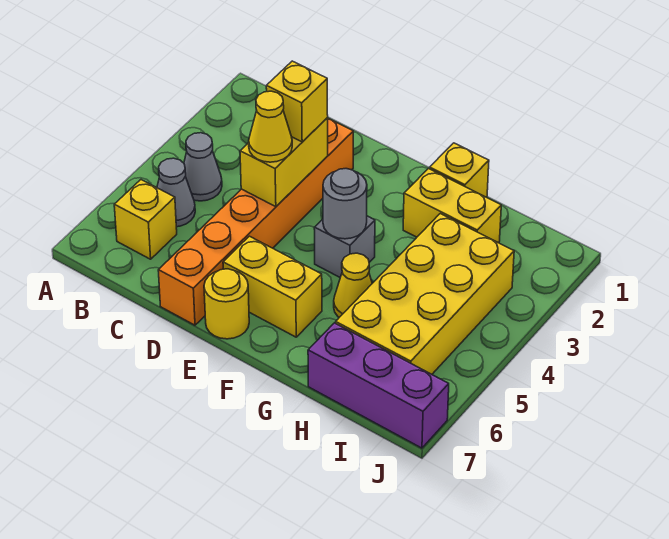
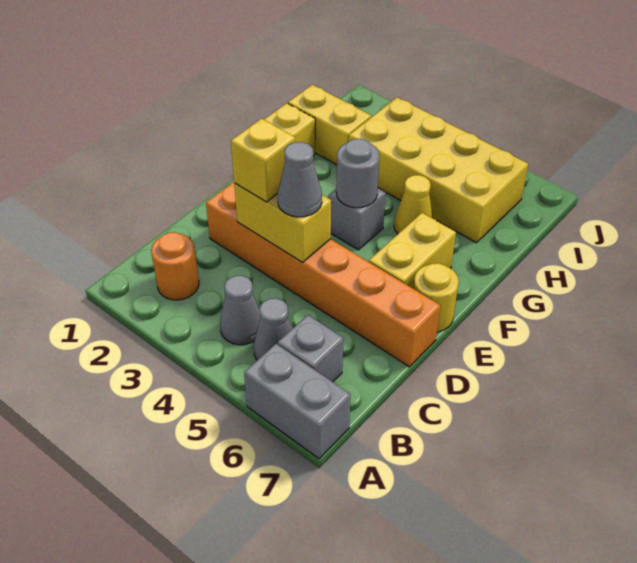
none -> grey 1x2 brick [244,344,351,459]
none -> orange 1x1 round brick [151,232,199,300]
yellow 1x1 brick [114,180,177,259] -> grey 1x1 brick [278,315,343,382]
yellow 1x1 cone [249,91,292,162] -> grey 1x1 cone [277,142,322,217]
yellow 1x2 brick [403,169,501,243] -> yellow 1x2 brick turned to [288,85,371,165]
purple 1x3 brick [308,323,449,448] -> none

